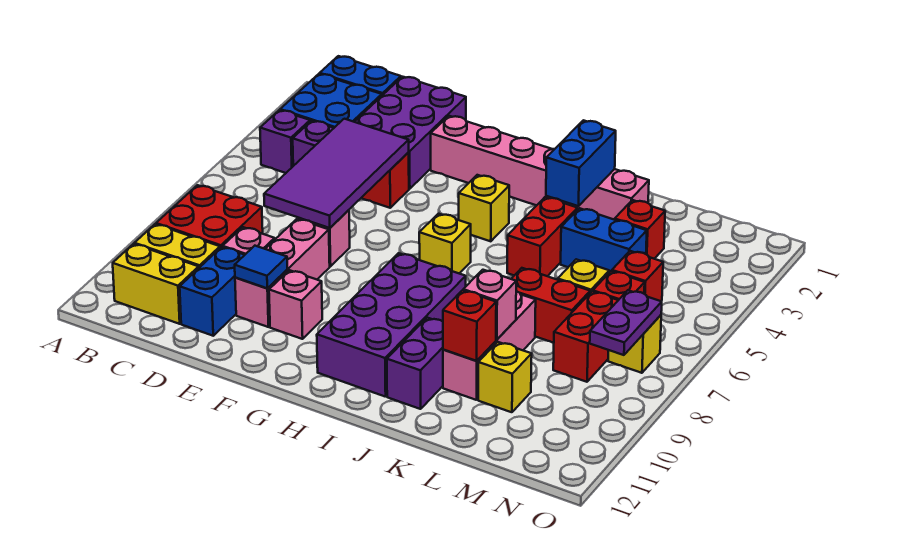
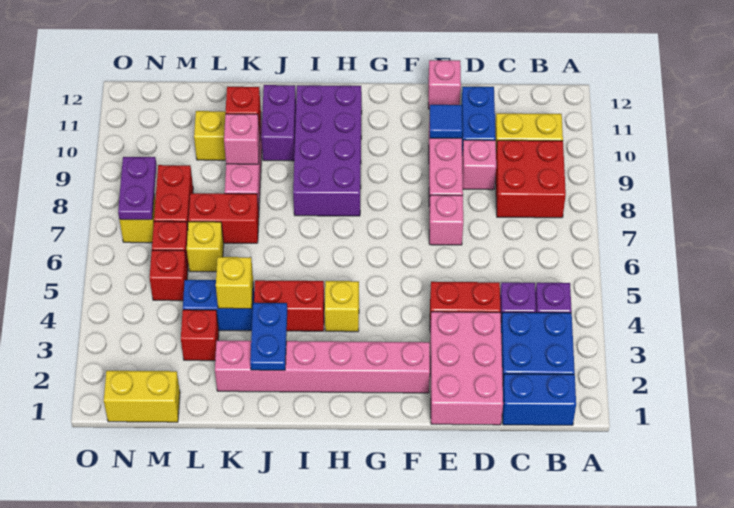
yellow 1x2 brick [113,244,199,324] -> yellow 1x2 brick moved to [104,371,180,422]
purple 2x3 brick [355,77,466,189] -> pink 2x3 brick [430,312,503,425]
purple 2x4 tile [264,119,409,228] -> none
pink 1x1 brick [269,270,322,339] -> pink 1x1 brick moved to [428,60,461,109]
yellow 1x1 brick [419,214,471,273] -> yellow 1x1 brick moved to [216,257,253,309]
blue 1x2 brick [546,120,616,206] -> blue 1x2 plate [250,303,287,370]
red 1x2 brick [507,197,578,276] -> red 1x2 brick turned to [254,280,324,331]

